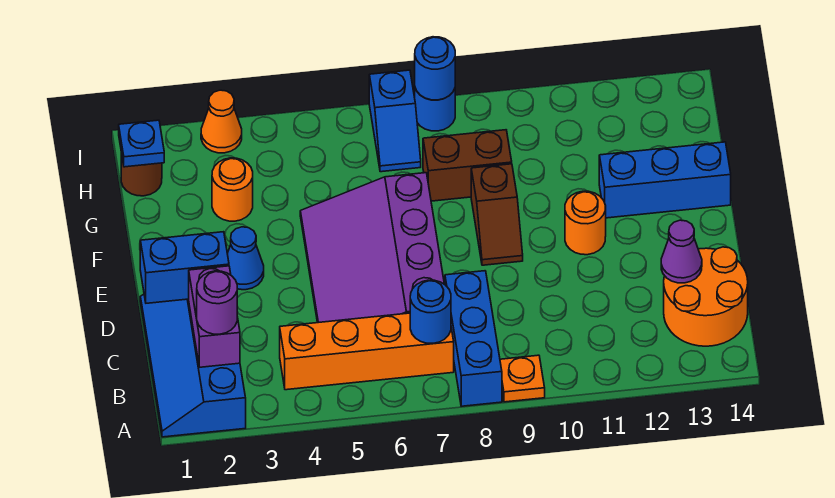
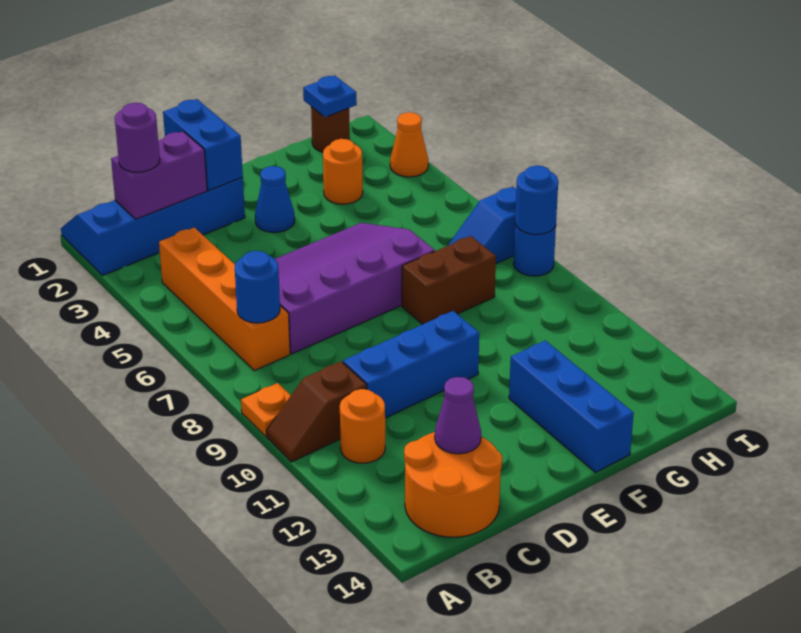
blue 1x3 brick [445,271,502,406] -> blue 1x3 brick moved to [343,311,479,418]
brown 1x2 slope [471,164,523,265] -> brown 1x2 slope moved to [266,361,367,462]
orange 1x1 round brick [565,191,606,255] -> orange 1x1 round brick moved to [340,389,385,463]
brown 1x2 brick [423,130,512,201] -> brown 1x2 brick turned to [402,236,496,324]

